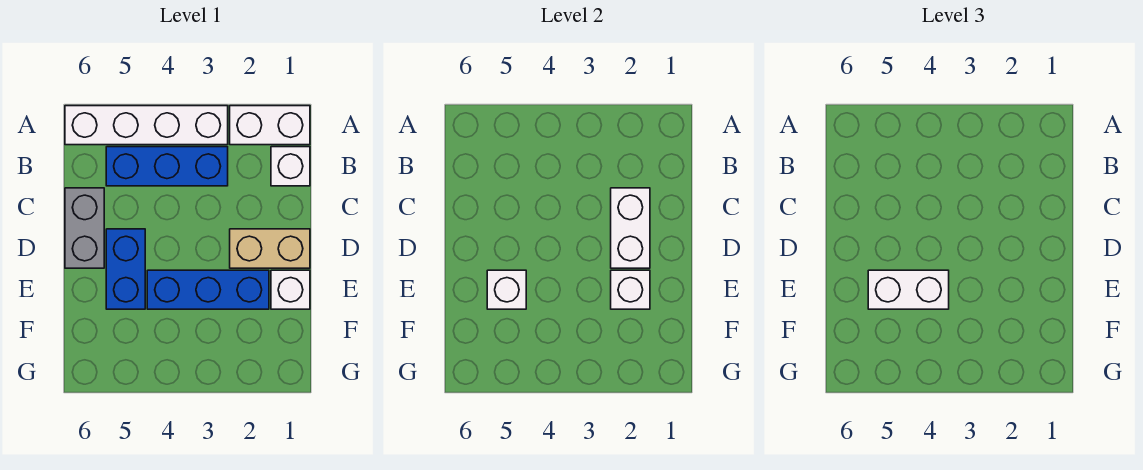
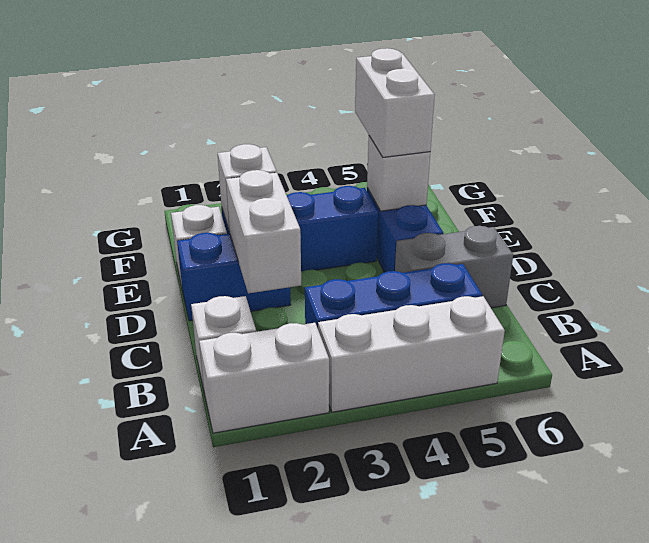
white 1x4 brick [65,106,228,145] -> white 1x3 brick [318,296,505,412]
grey 1x2 brick [65,188,104,268] -> grey 1x2 brick turned to [395,226,513,308]
tan 1x2 brick [230,229,310,268] -> blue 1x2 brick [177,233,291,321]
white 1x2 brick [868,270,949,309] -> white 1x2 brick turned to [355,48,435,157]

